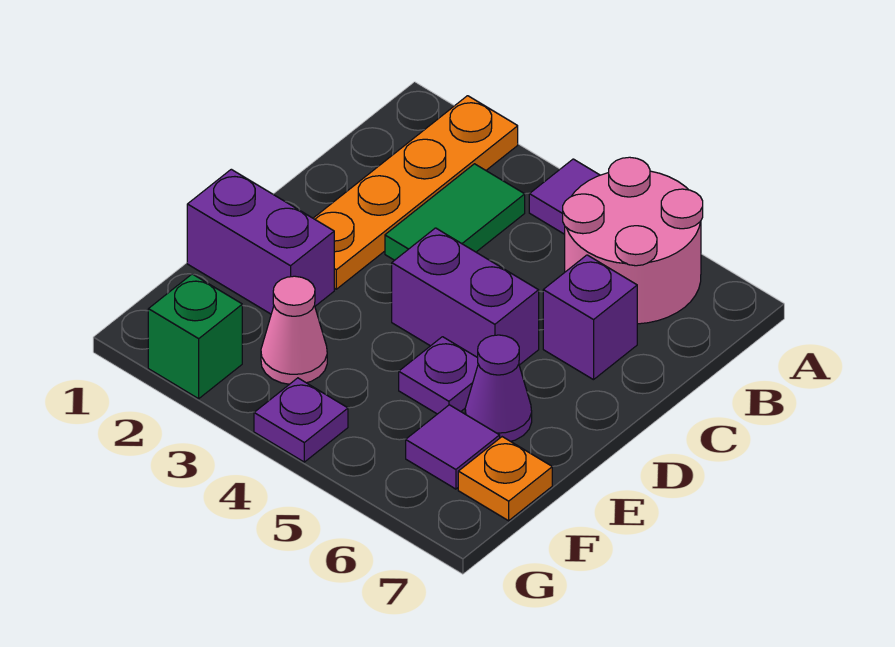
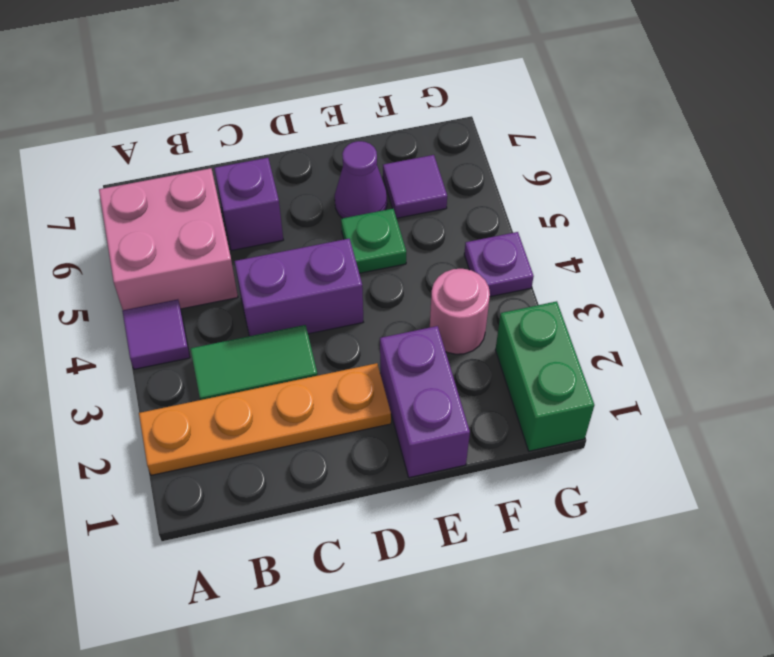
pink 2x2 round brick [563,157,703,324] -> pink 2x2 brick [99,168,238,310]
purple 1x2 brick [392,228,539,365] -> purple 1x2 brick turned to [235,239,363,336]
purple 1x1 plate [399,337,478,414] -> green 1x1 plate [341,209,406,273]
pink 1x1 cone [261,276,327,384] -> pink 1x1 round brick [430,269,490,354]
orange 1x1 plate [458,437,552,521] -> none
green 1x1 brick [148,274,242,399] -> green 1x2 brick [495,301,594,451]

